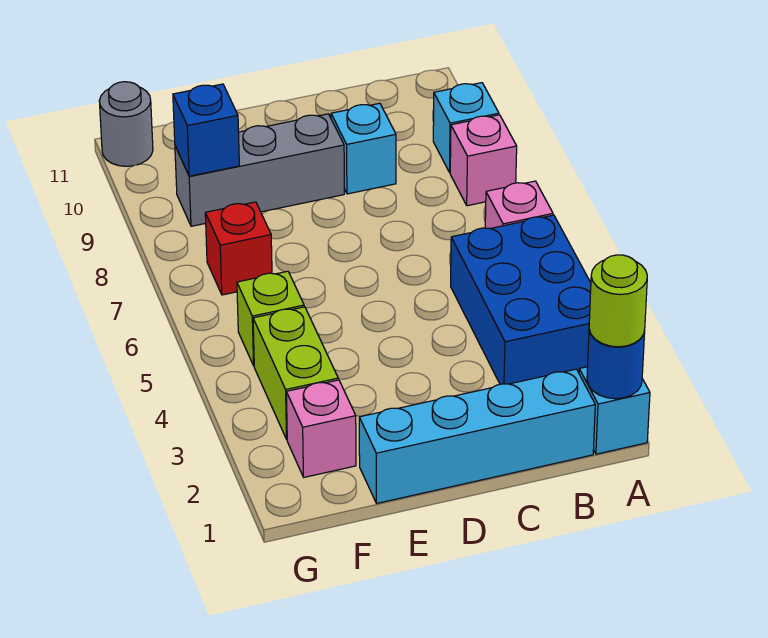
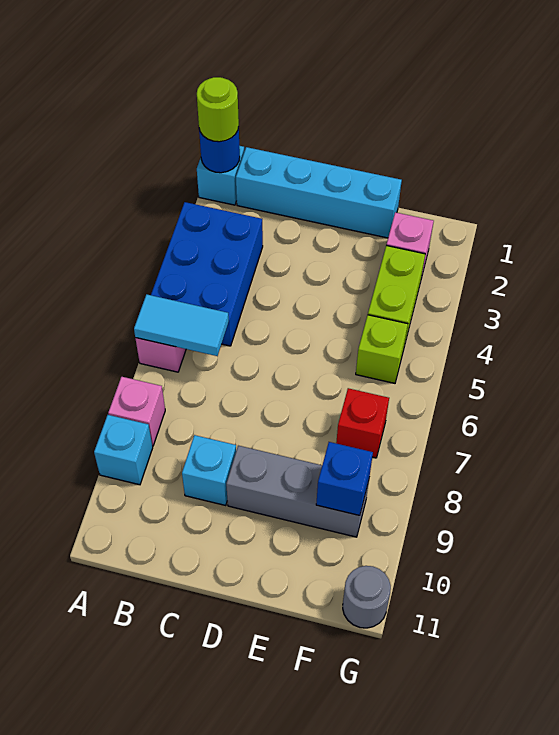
none -> cyan 1x2 tile [134,294,229,356]

